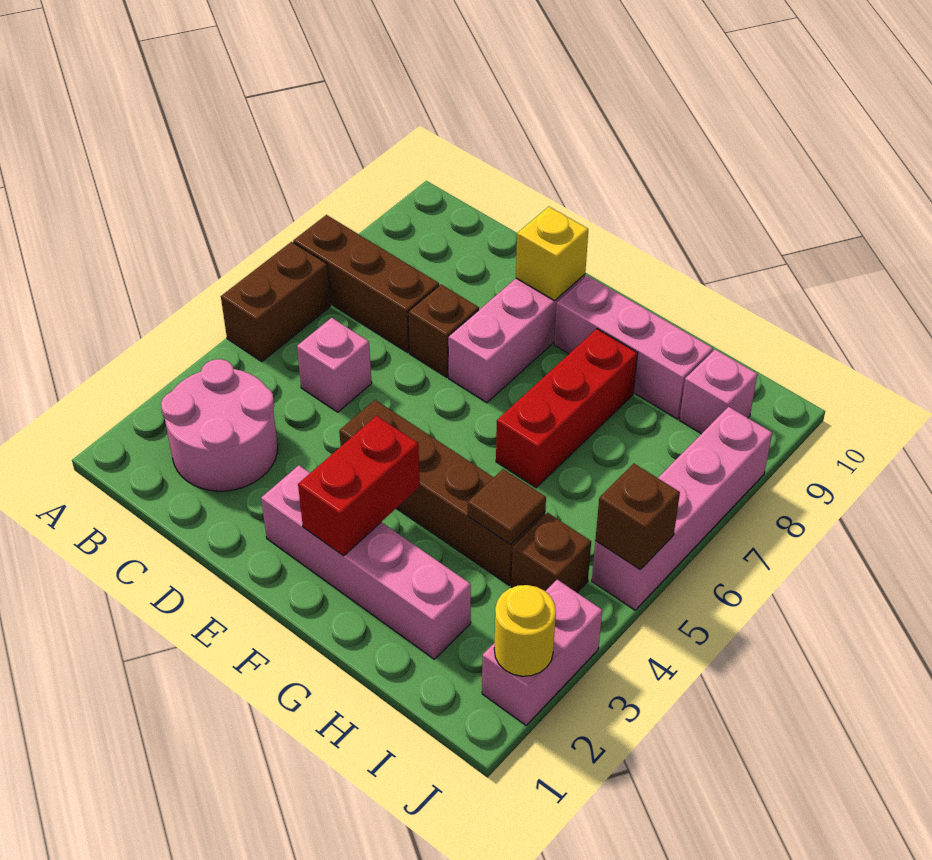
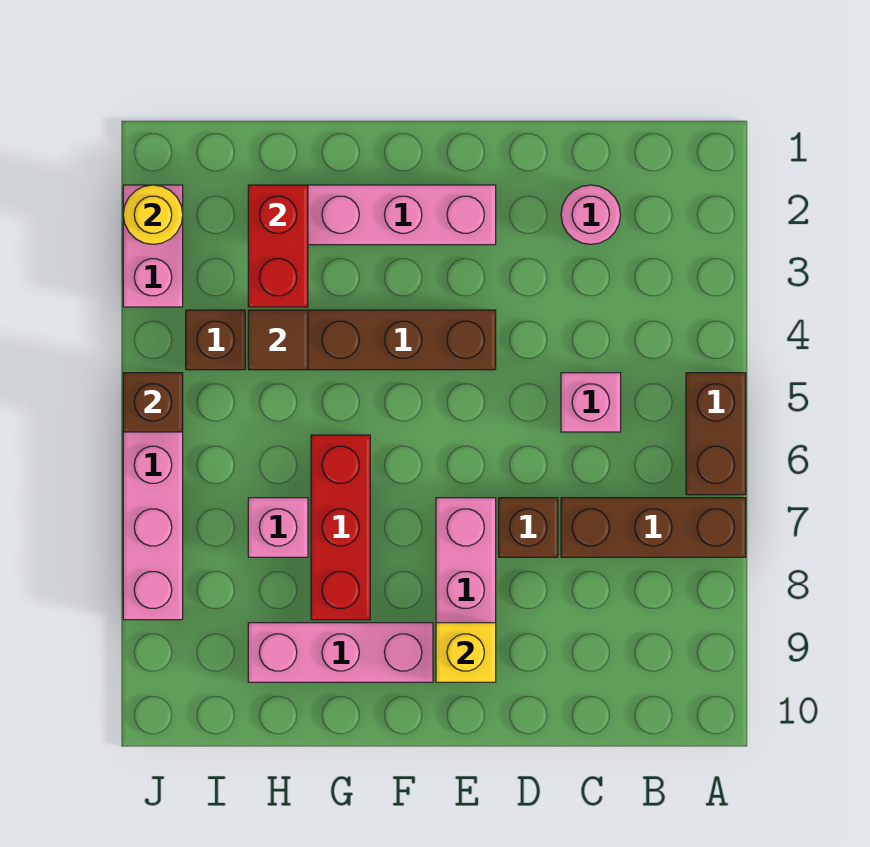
pink 2x2 round brick [161,359,278,491] -> pink 1x1 round brick [561,185,621,244]
red 1x2 brick [298,416,420,556] -> red 1x2 brick moved to [248,185,308,307]
pink 1x1 brick [679,349,758,434] -> pink 1x1 brick moved to [248,498,308,557]

